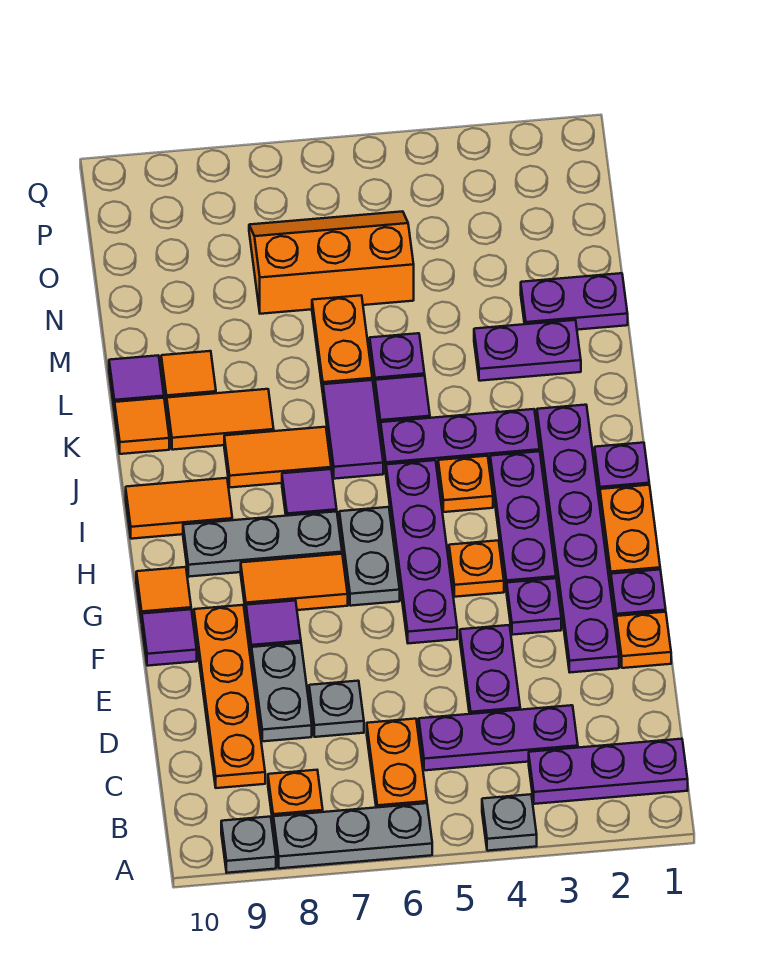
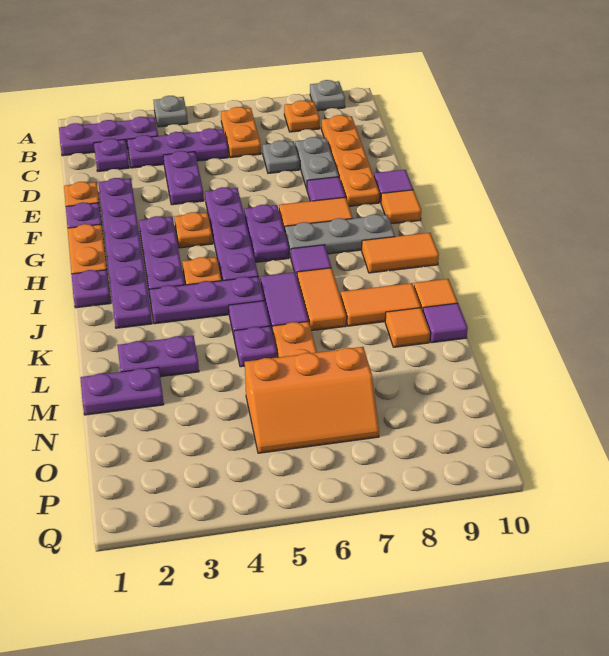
grey 1x3 plate [273,803,432,868] -> none
purple 1x1 plate [507,578,561,635] -> purple 1x1 plate moved to [94,139,129,171]
grey 1x2 plate [339,507,400,606] -> purple 1x2 plate [244,205,289,262]
orange 1x2 tile [224,427,331,487] -> orange 1x2 tile turned to [297,268,346,331]

